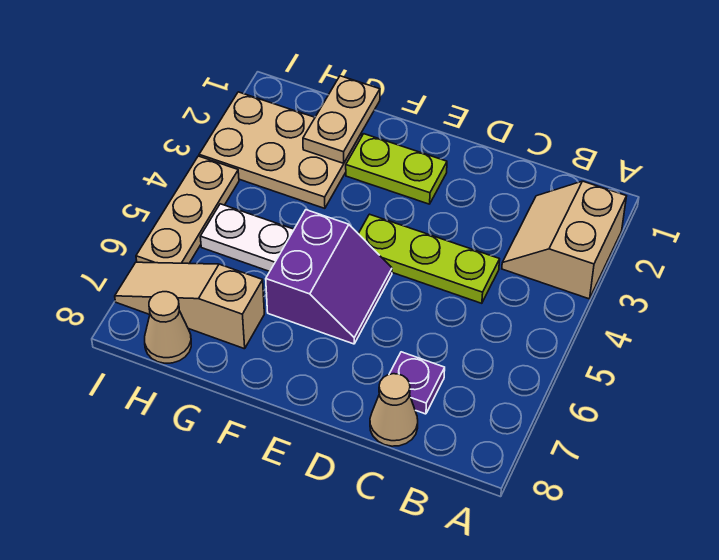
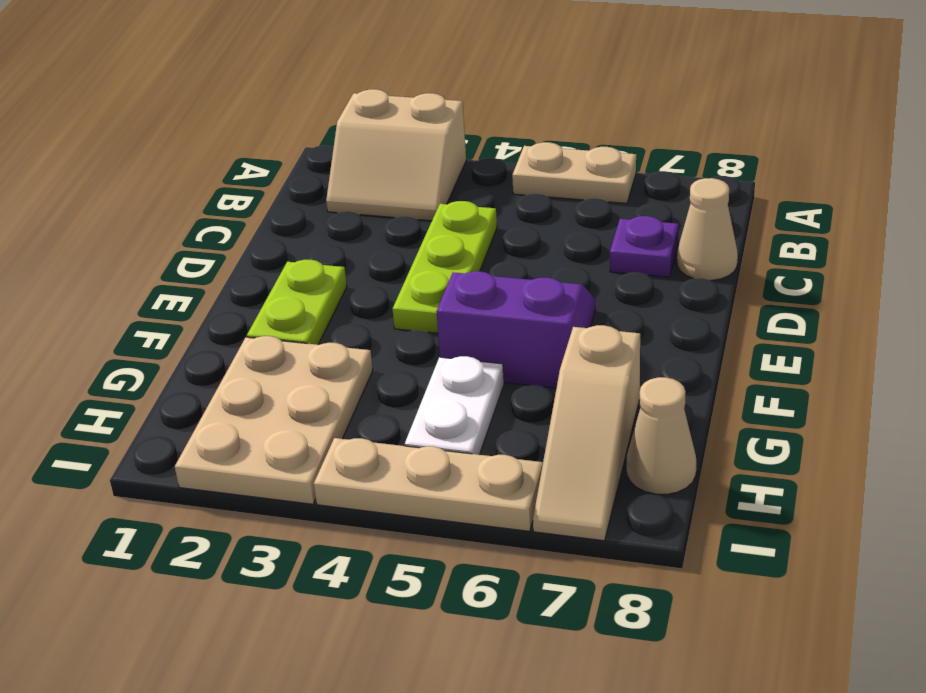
tan 1x2 plate [303,76,380,163] -> tan 1x2 plate moved to [512,142,636,203]

